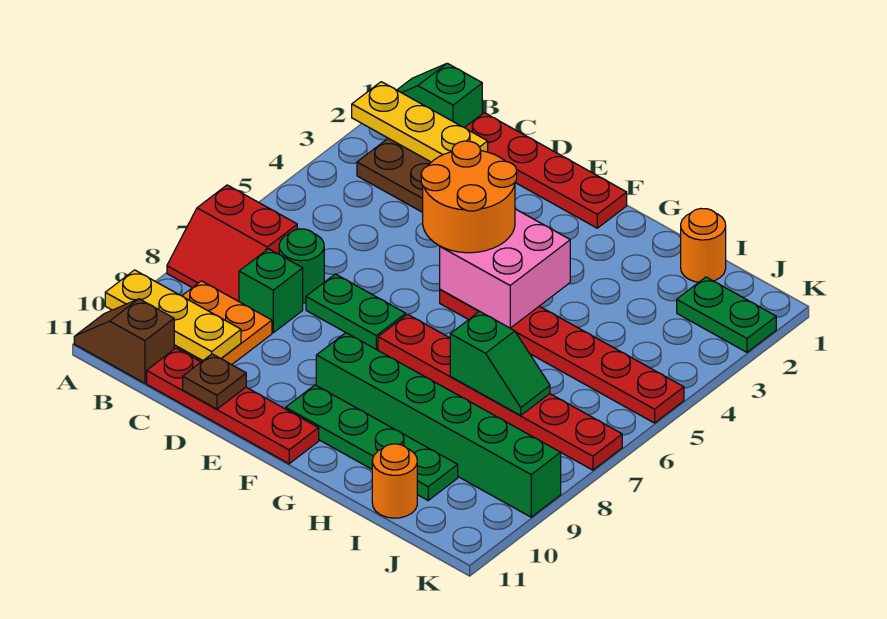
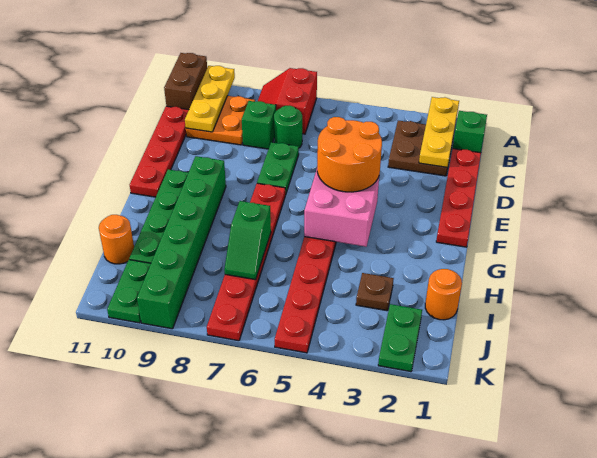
brown 1x2 slope [74,299,174,383] -> brown 1x2 brick [164,53,207,110]
brown 1x1 plate [183,354,246,409] -> brown 1x1 plate moved to [356,273,394,311]
none -> green 1x2 plate [107,260,151,323]

